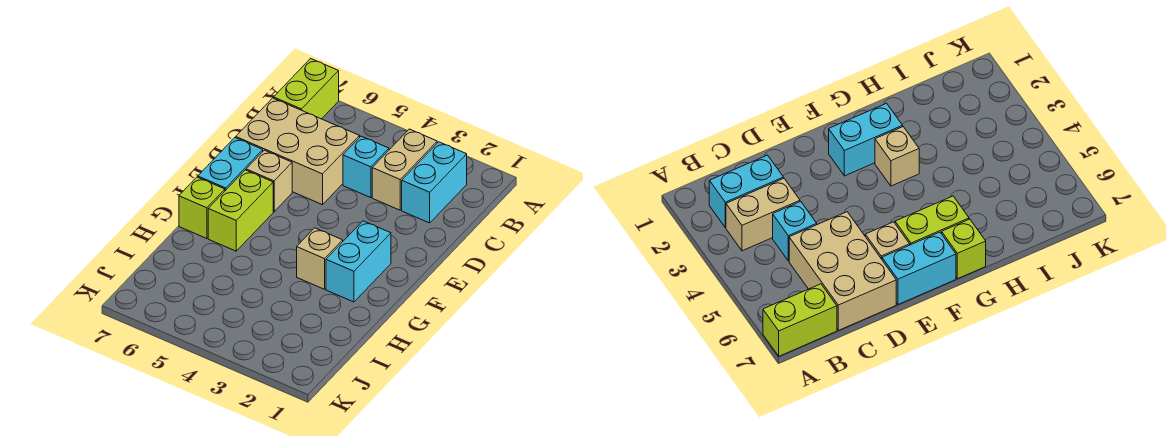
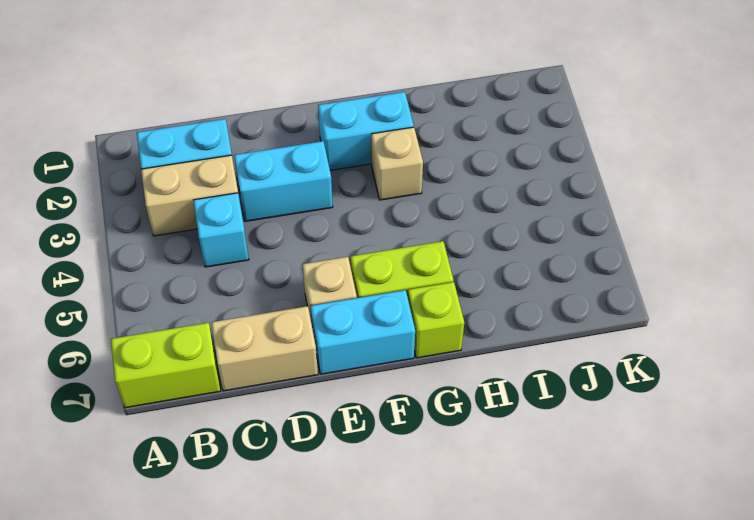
tan 2x3 brick [236,98,360,205] -> tan 1x2 brick [211,306,318,391]
none -> cyan 1x2 brick [234,141,333,221]

